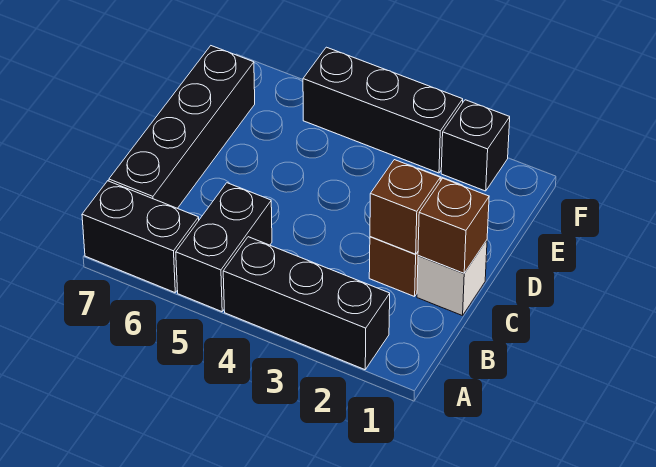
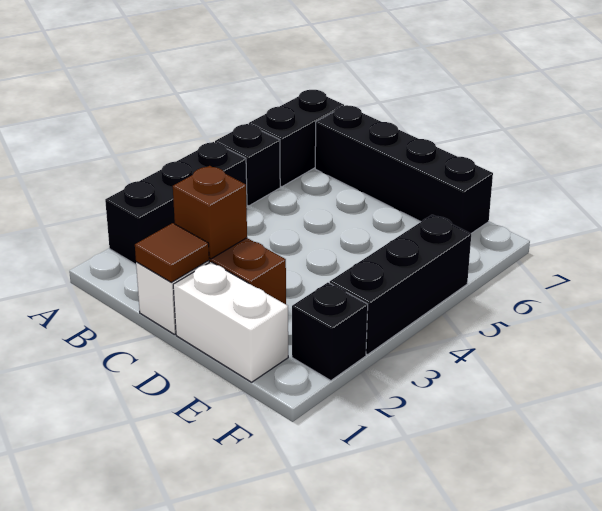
black 1x2 brick [176,183,272,312] -> black 1x1 brick [215,124,280,206]
brown 1x1 brick [418,179,489,273] -> brown 1x1 tile [135,223,209,282]
none -> white 1x2 brick [173,262,288,382]

